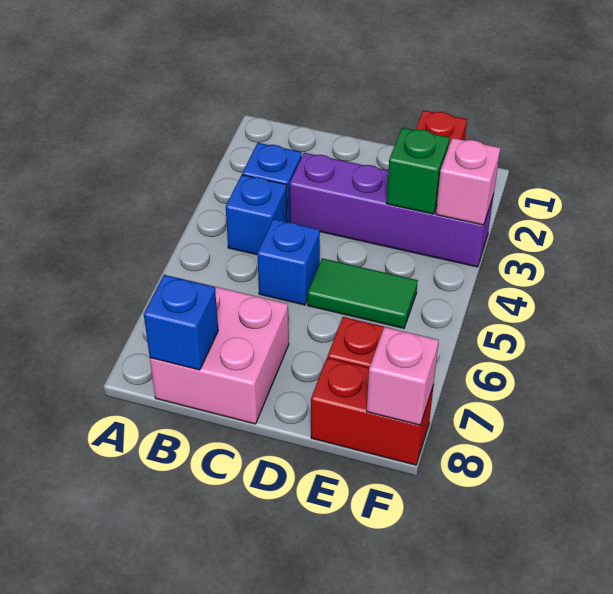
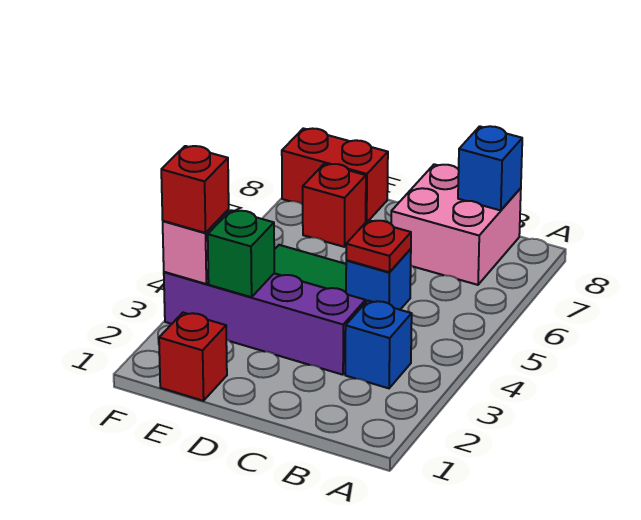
blue 1x1 brick [226,175,287,255] -> none
none -> red 1x1 plate [346,220,411,272]
none -> red 1x1 brick [161,146,229,233]
pink 1x1 brick [367,327,439,425] -> none

